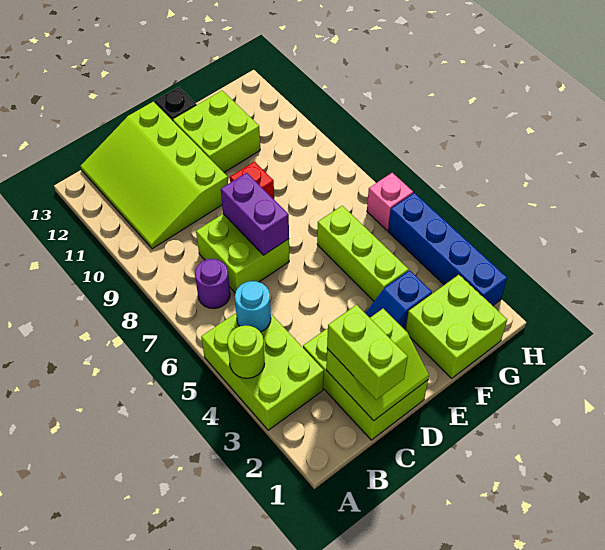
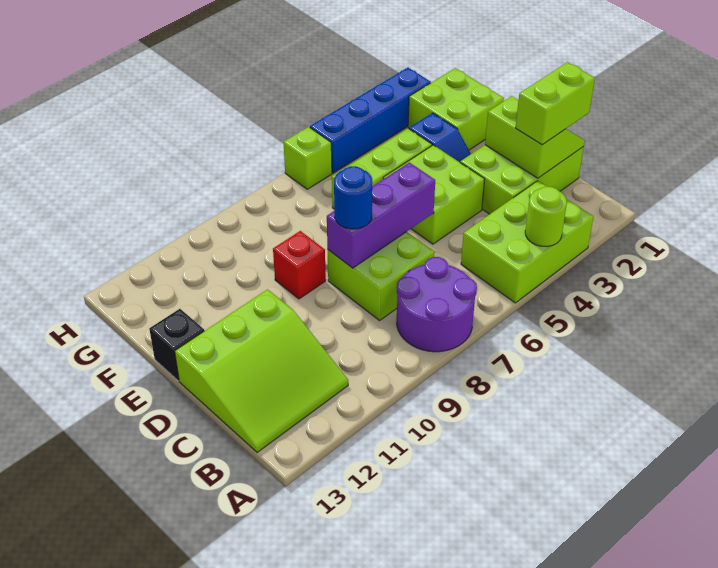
cyan 1x1 round brick [235,281,271,332] -> none
purple 1x1 round brick [195,259,230,309] -> purple 2x2 round brick [397,257,477,352]
lime 3x4 slope [81,102,228,249] -> lime 3x3 slope [175,289,348,452]
purple 1x2 brick [221,173,289,255] -> purple 1x3 brick [327,162,435,268]
none -> blue 1x1 round brick [334,166,372,229]
lime 2x2 brick [173,91,260,172] -> lime 2x2 brick moved to [383,145,485,244]
pink 1x1 brick [367,173,413,231] -> lime 1x1 brick [284,127,332,189]

